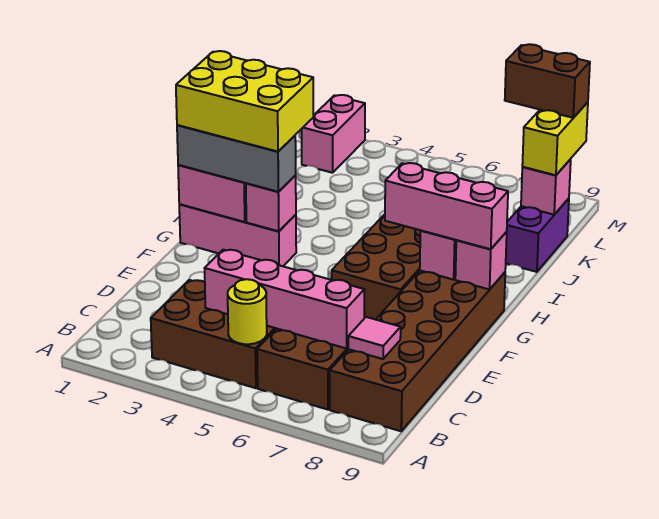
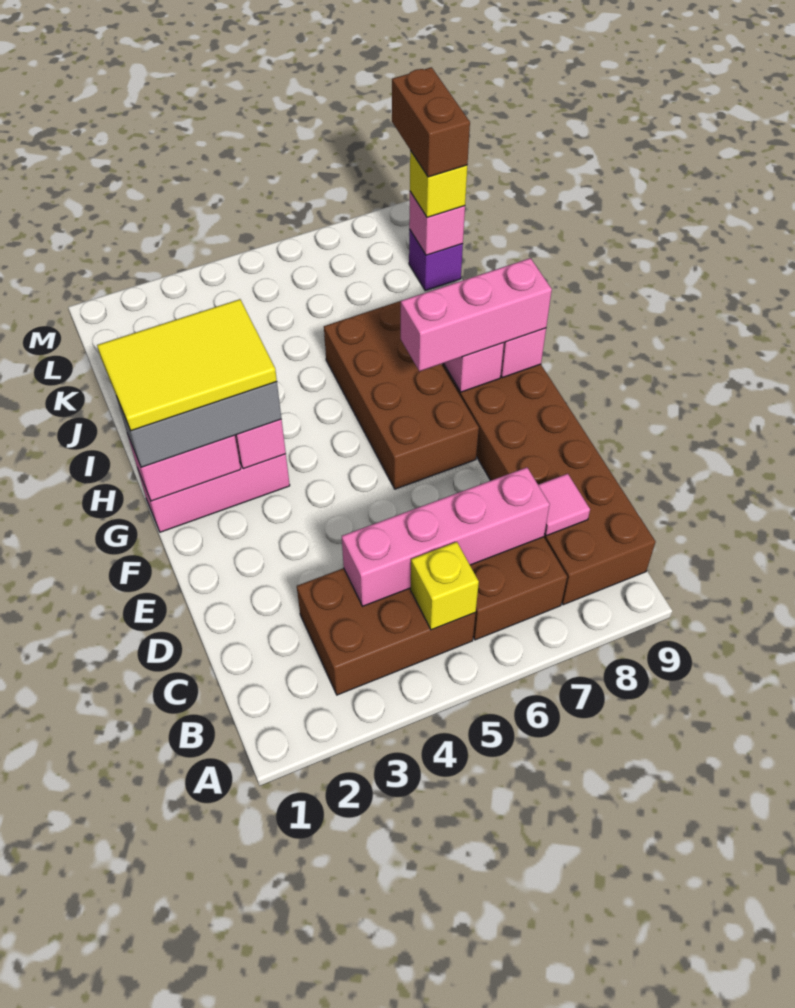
yellow 1x1 round brick [228,279,267,344] -> yellow 1x1 brick [411,542,479,630]
yellow 2x3 brick [176,51,313,152] -> yellow 2x3 tile [97,299,277,431]
purple 1x2 brick [506,198,569,272] -> purple 1x1 brick [409,229,463,291]
yellow 1x2 brick [522,102,588,175] -> yellow 1x1 brick [410,150,467,218]
pink 1x2 brick [302,95,365,173] -> none
brown 1x2 brick [505,44,590,118] -> brown 1x2 brick turned to [392,67,470,177]

